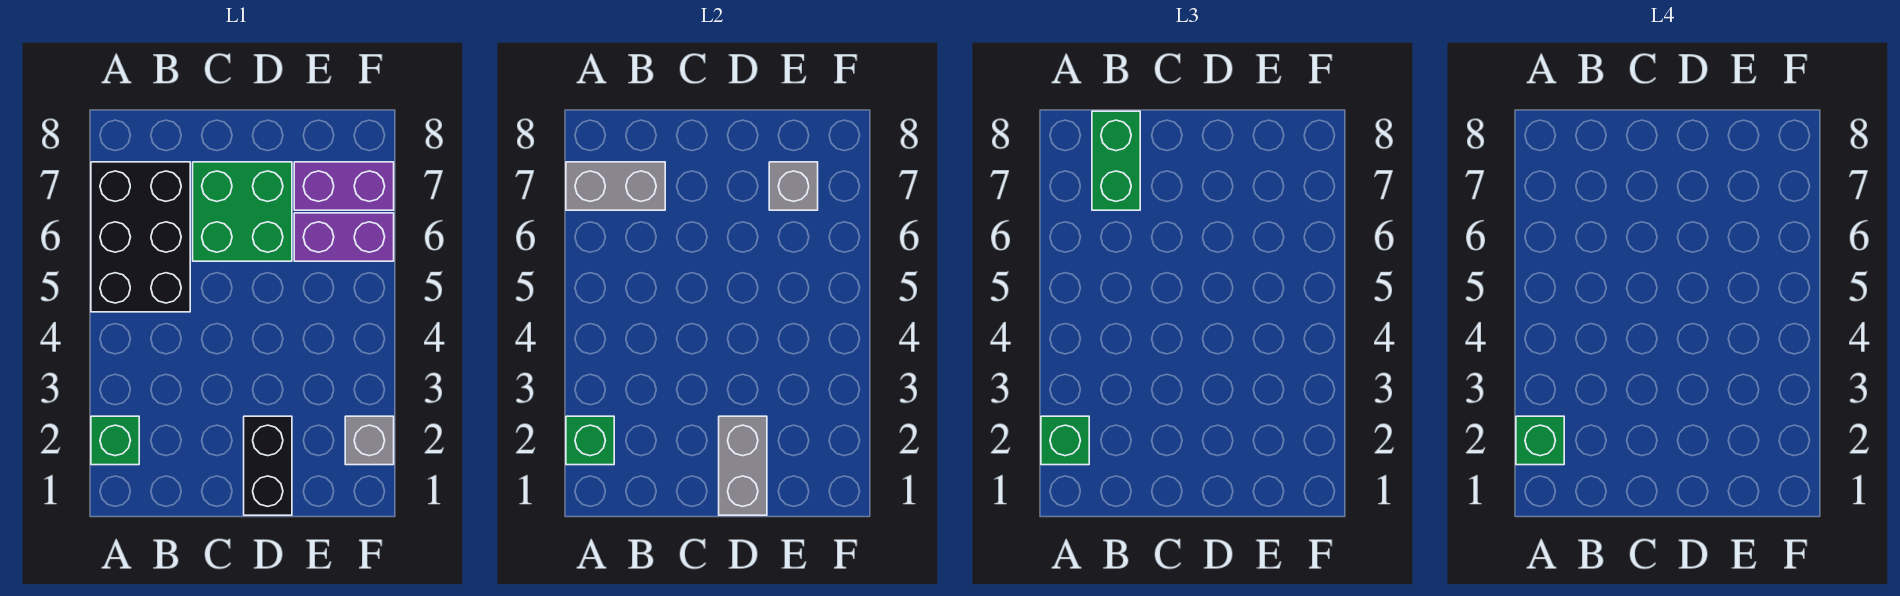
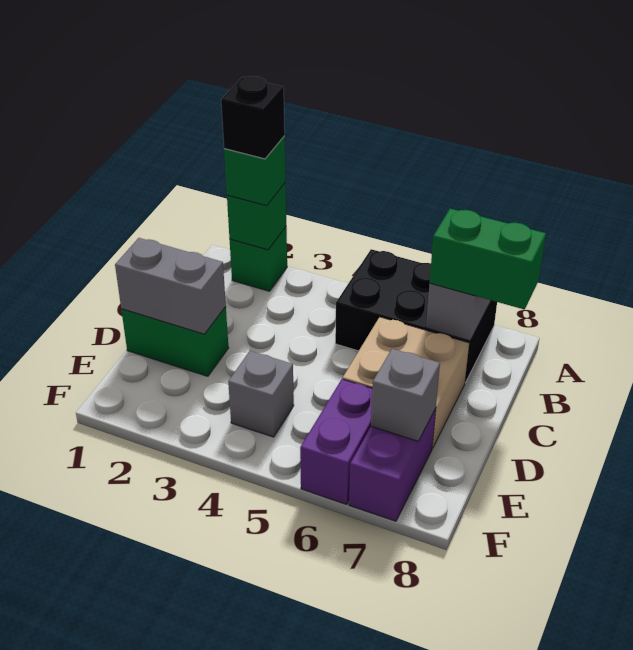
green 1x1 brick [1516,416,1564,465] -> black 1x1 brick [221,76,285,159]
green 2x2 brick [193,162,292,261] -> tan 2x2 brick [343,317,469,448]
black 1x2 brick [244,416,292,515] -> green 1x2 brick [121,307,229,376]
grey 1x1 brick [345,416,394,465] -> grey 1x1 brick moved to [228,351,294,437]

